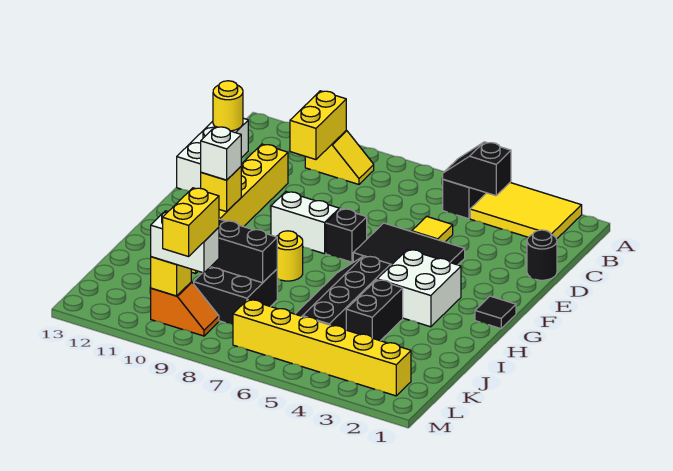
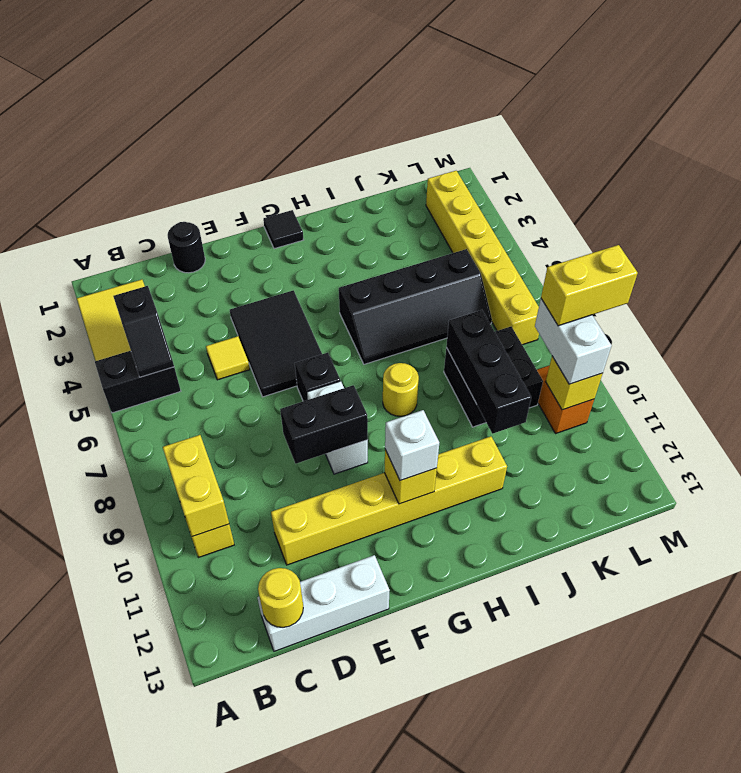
yellow 1x2 brick [290,91,346,160] -> yellow 1x2 brick turned to [163,435,229,537]
white 2x2 brick [377,249,461,327] -> none
black 1x2 brick [346,280,403,341] -> black 1x2 brick moved to [280,385,368,464]

